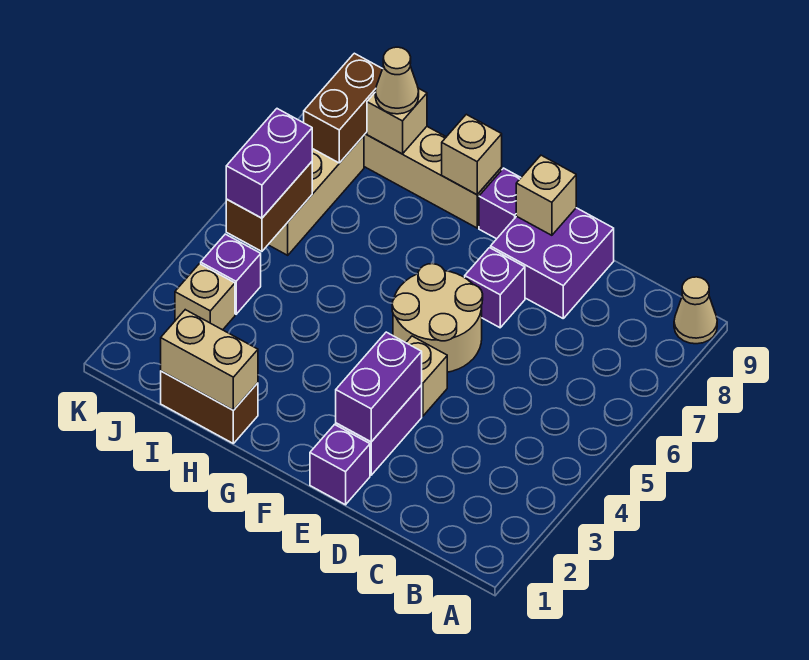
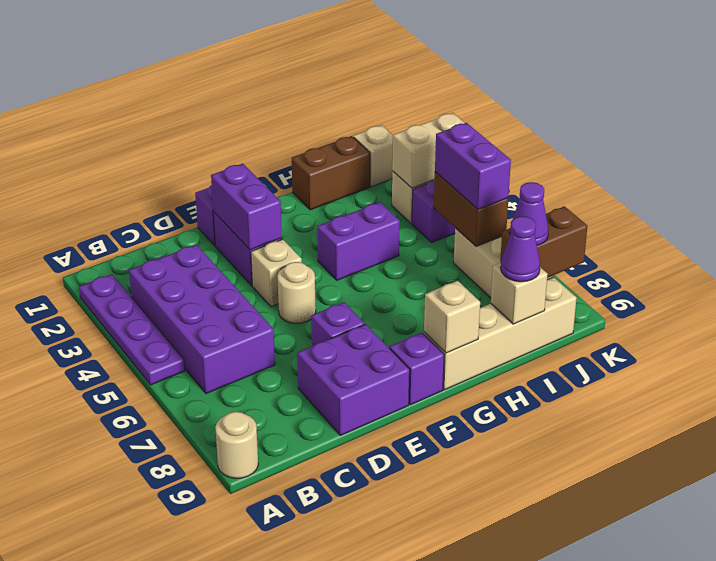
none -> purple 1x4 plate [79,274,185,385]
tan 1x1 cone [674,277,717,344] -> tan 1x1 round brick [215,412,258,478]
none -> purple 2x4 brick [129,245,275,394]
tan 2x2 round brick [392,264,483,372] -> tan 1x1 round brick [277,262,316,324]
tan 1x1 brick [516,155,576,235] -> tan 1x1 brick moved to [353,125,393,187]
none -> purple 1x2 brick [317,202,400,280]
tan 1x2 brick [161,310,258,410] -> tan 1x2 brick moved to [392,113,465,188]
tan 1x1 cone [375,47,419,114] -> purple 1x1 cone [501,216,540,282]
brown 1x2 brick [304,53,382,163] -> brown 1x2 brick turned to [500,206,587,278]
none -> purple 1x1 cone [510,182,548,245]

